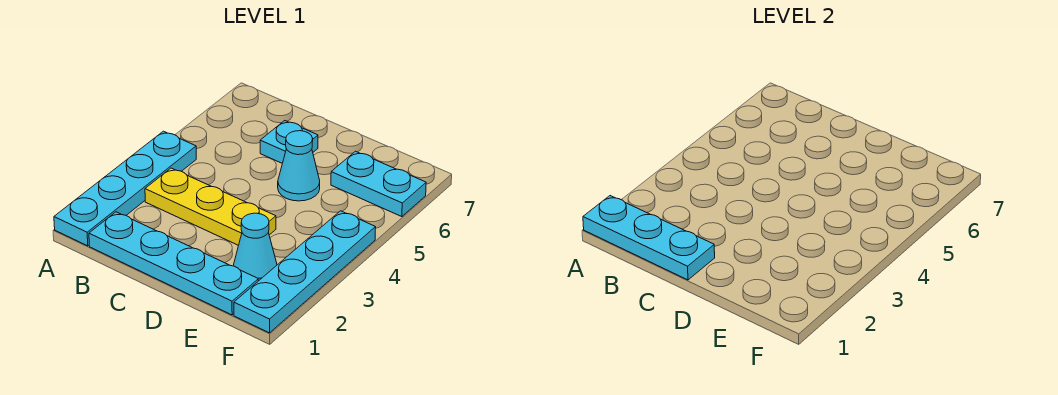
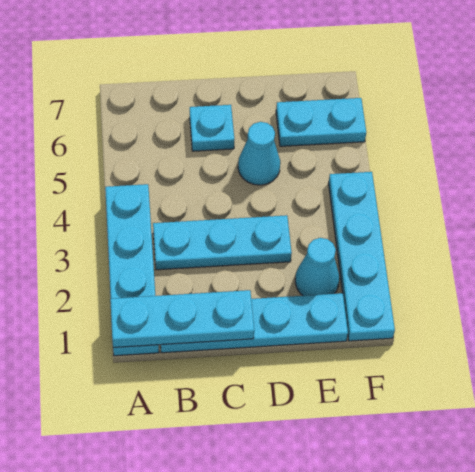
yellow 1x3 plate [145,168,276,245] -> cyan 1x3 plate [153,215,292,270]

